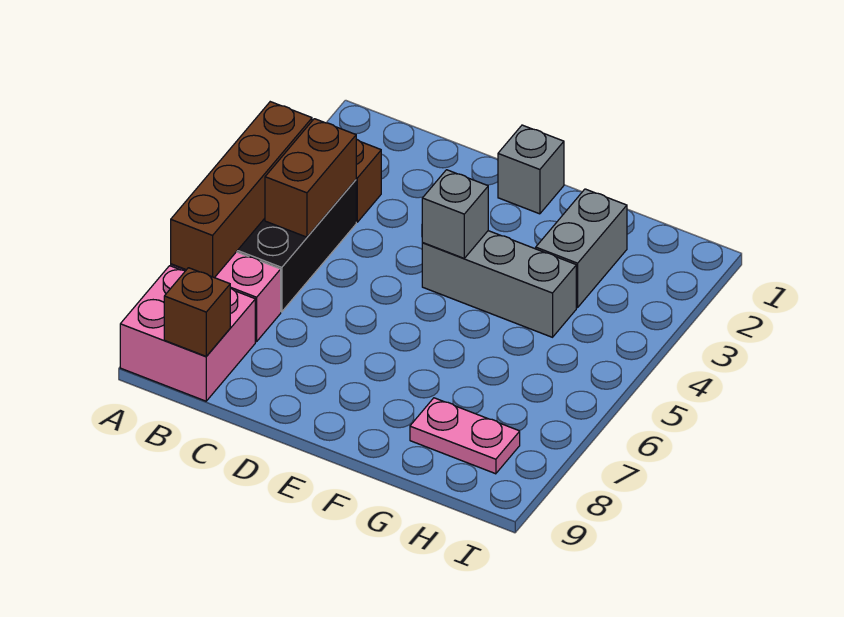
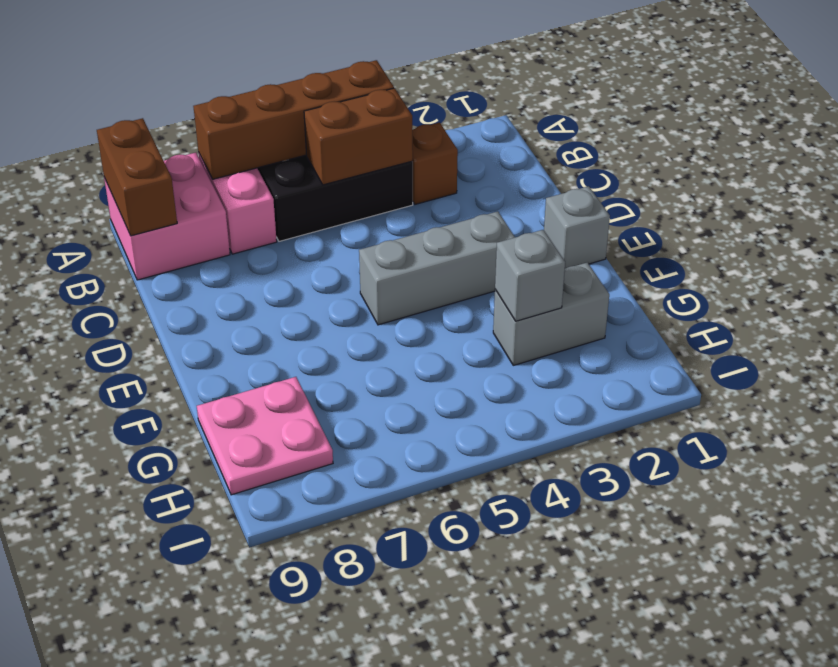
brown 1x1 brick [164,268,230,356] -> brown 1x2 brick [97,118,177,236]
grey 1x3 brick [422,231,576,337] -> grey 1x3 brick turned to [359,211,515,325]
grey 1x1 brick [422,170,488,258] -> grey 1x1 brick moved to [495,230,565,321]
pink 1x2 plate [410,398,520,474] -> pink 2x2 plate [197,377,333,495]

